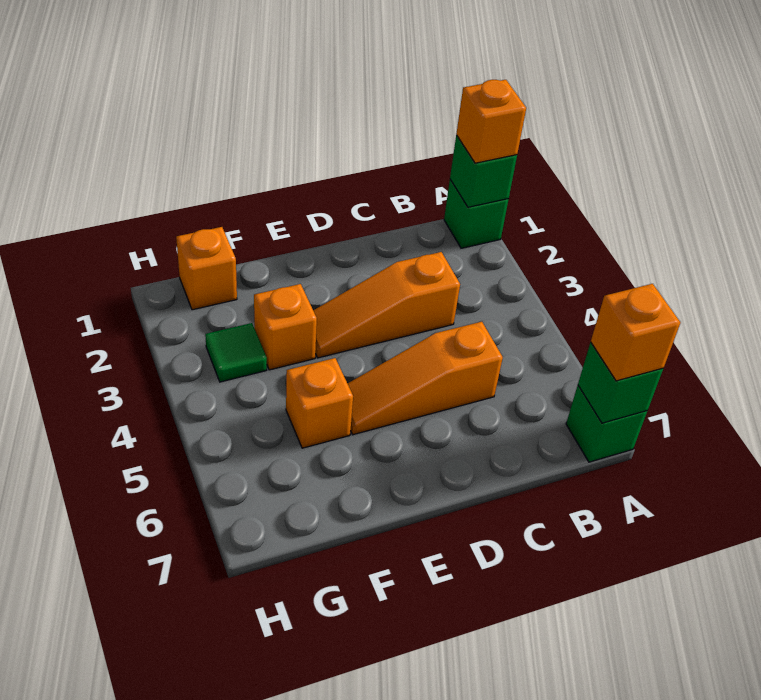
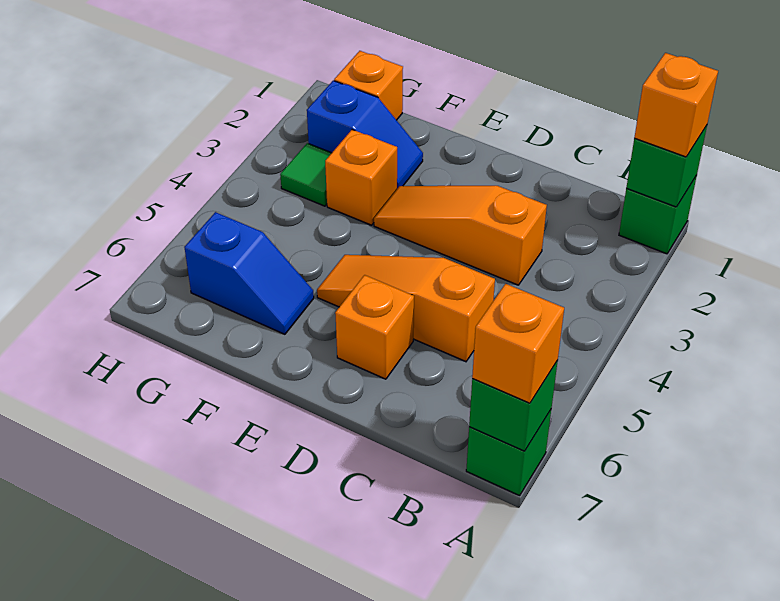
none -> blue 1x2 slope [307,81,423,188]
orange 1x1 brick [286,358,353,448] -> orange 1x1 brick moved to [335,275,414,379]
none -> blue 1x2 slope [184,212,314,334]

